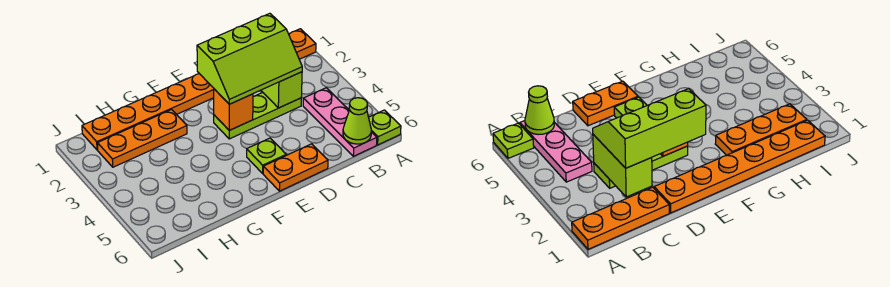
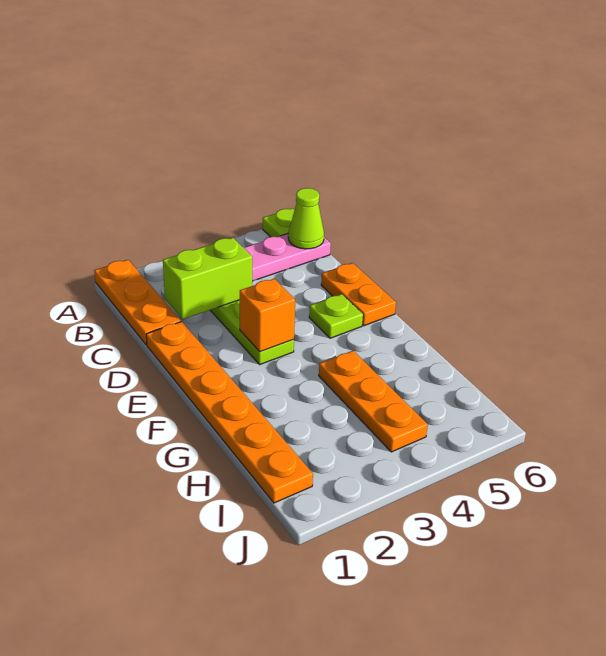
lime 2x3 slope [197,13,302,104] -> none
orange 1x3 plate [98,110,187,167] -> orange 1x3 plate moved to [319,351,428,452]

